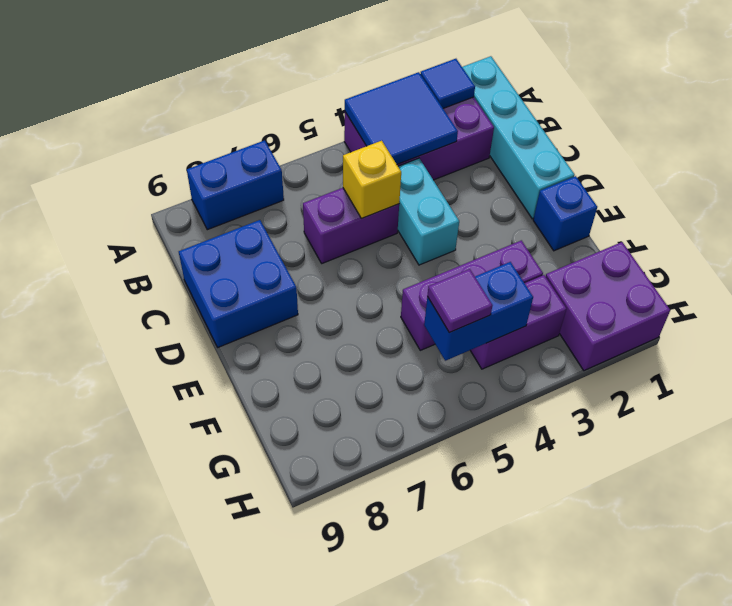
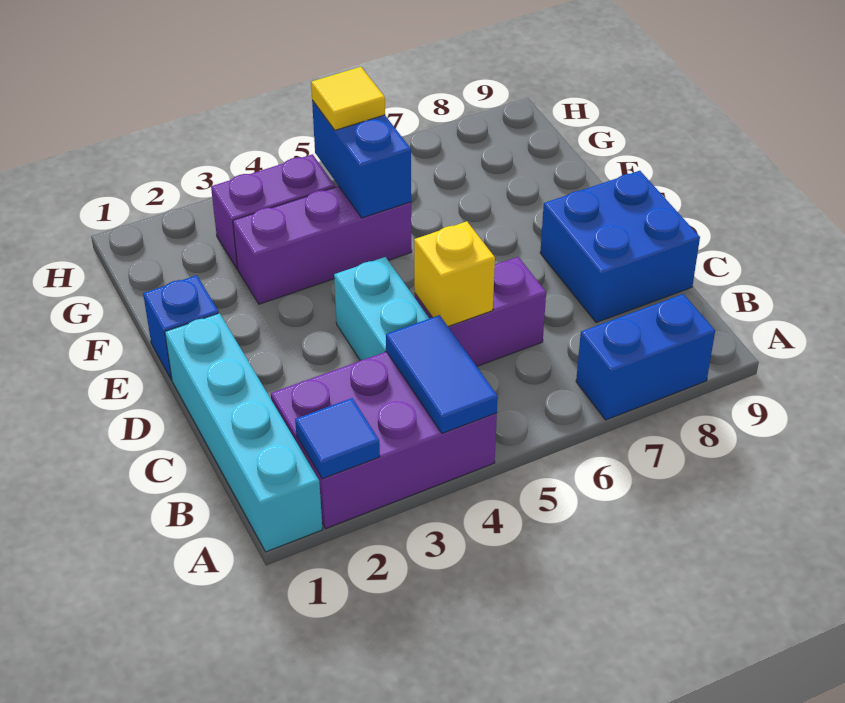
blue 2x2 tile [345,72,458,164] -> blue 1x2 tile [386,315,498,433]
purple 2x2 brick [546,242,670,371] -> none
blue 1x2 brick [424,262,533,361] -> blue 1x2 brick turned to [312,100,411,218]
purple 1x1 tile [427,269,492,333] -> yellow 1x1 tile [311,67,385,130]

